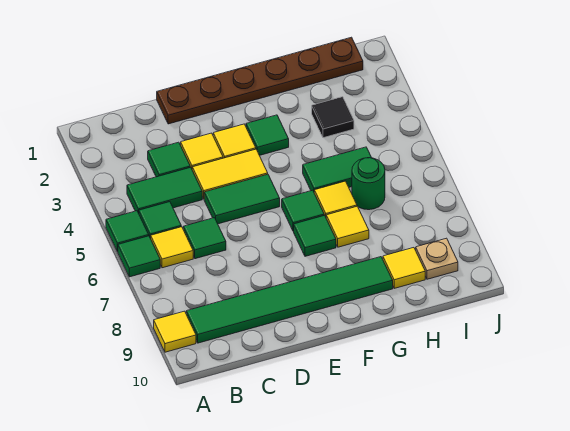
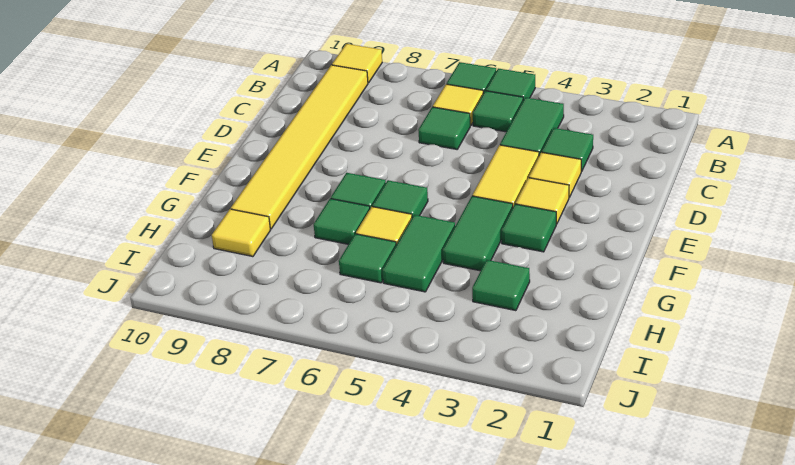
green 1x6 tile [186,257,393,343] -> yellow 1x6 tile [231,65,368,229]
brown 1x6 plate [157,37,363,124] -> none
green 1x2 tile [204,174,280,224] -> green 1x2 tile moved to [443,196,513,271]
yellow 1x1 tile [326,206,369,247] -> green 1x1 tile [314,199,370,244]
black 1x1 tile [312,97,354,138] -> green 1x1 tile [472,260,530,311]
green 1x1 round brick [352,158,385,210] -> green 1x1 tile [339,234,396,283]
tan 1x1 plate [416,238,458,279] -> none

